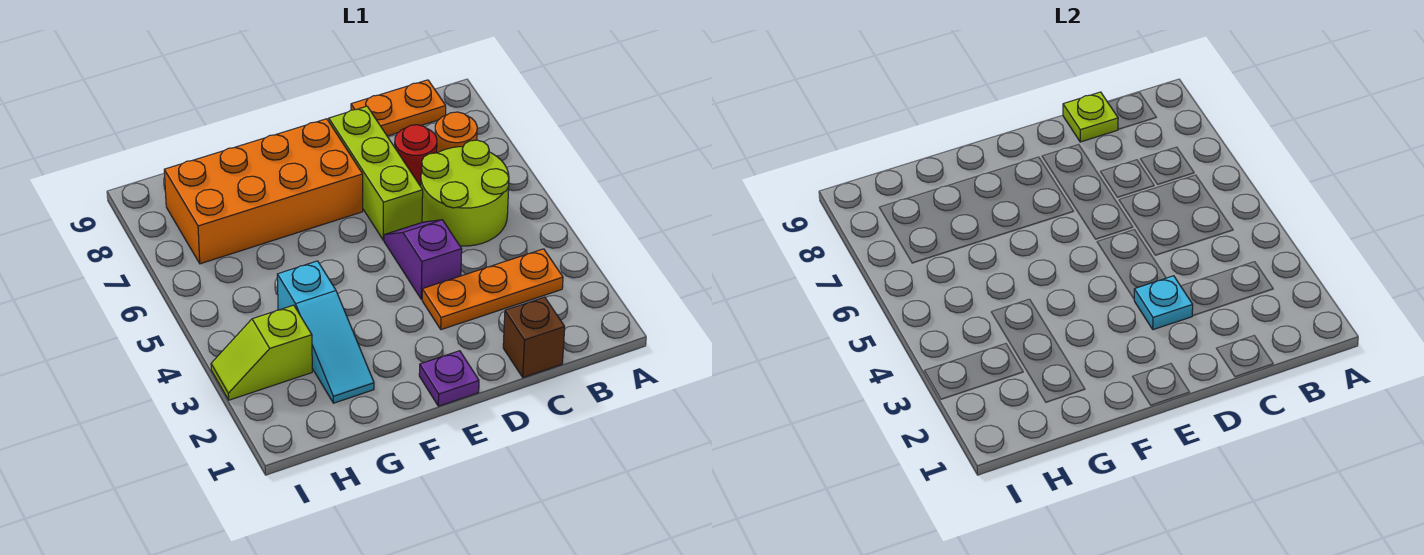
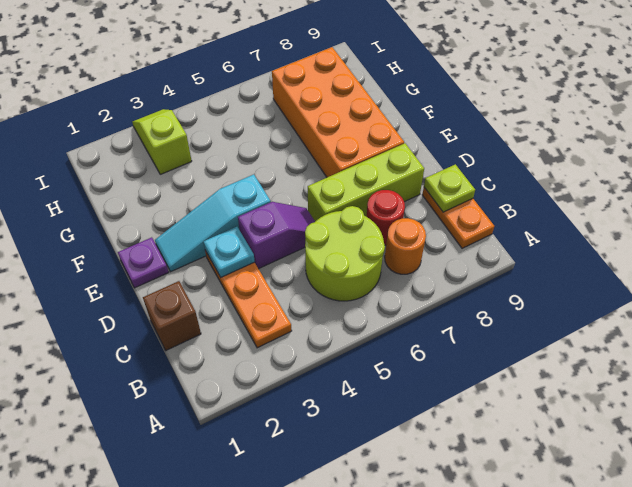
cyan 1x3 slope [277,261,374,403] -> cyan 1x3 slope moved to [155,174,271,272]

